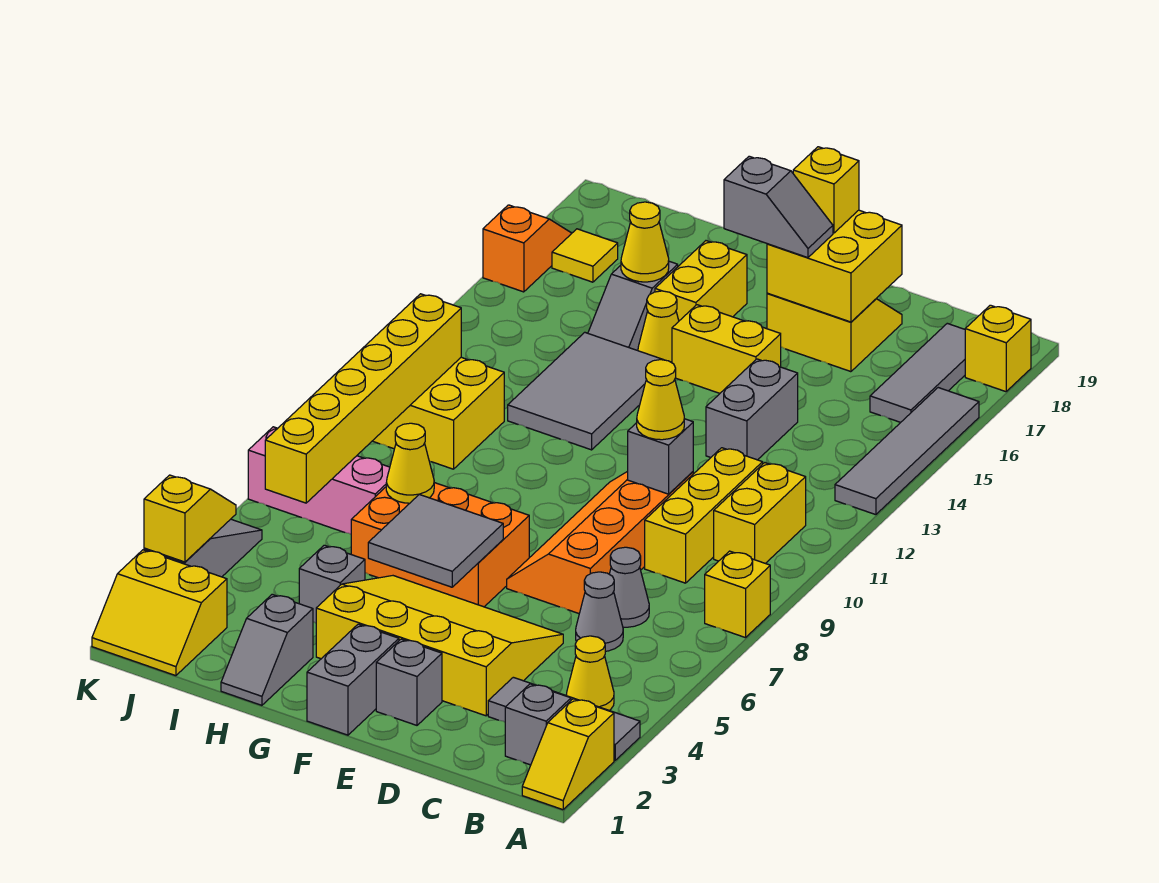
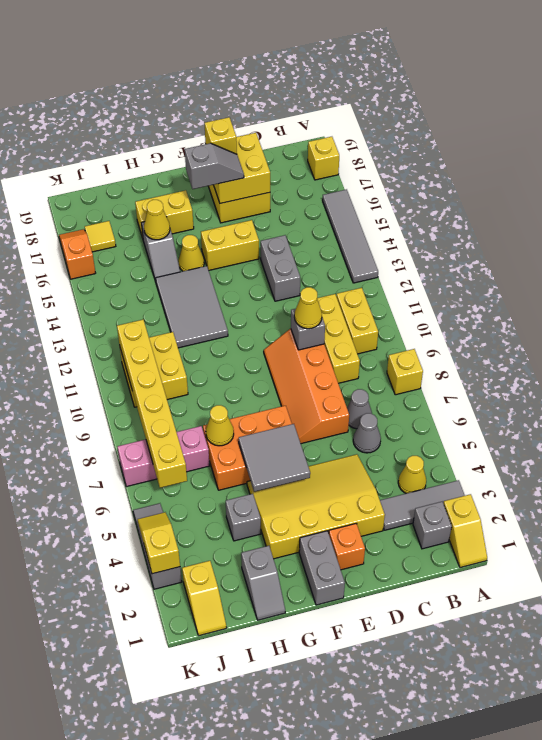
grey 1x3 tile [870,323,965,422] -> none
grey 1x1 brick [376,639,442,725] -> orange 1x1 brick [329,524,365,570]
yellow 1x2 brick [655,241,747,321] -> yellow 1x2 brick turned to [135,190,194,238]
yellow 2x2 slope [92,550,227,676] -> yellow 1x2 slope [182,561,227,636]

